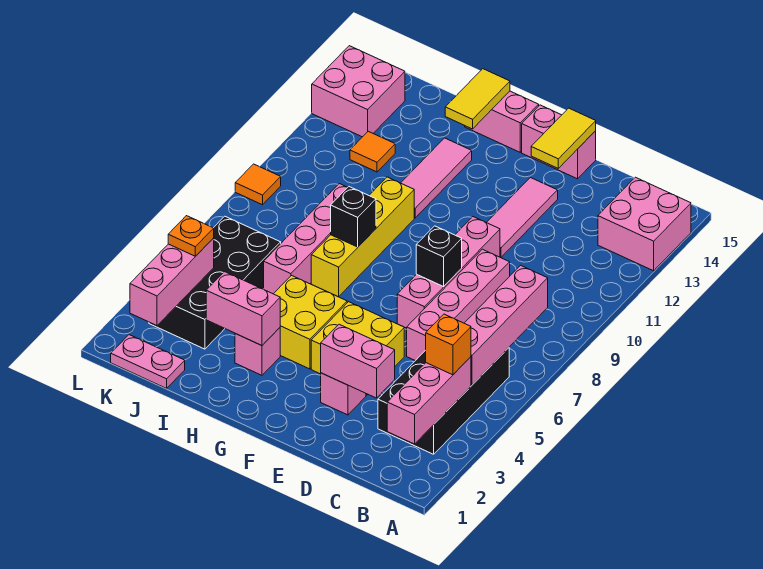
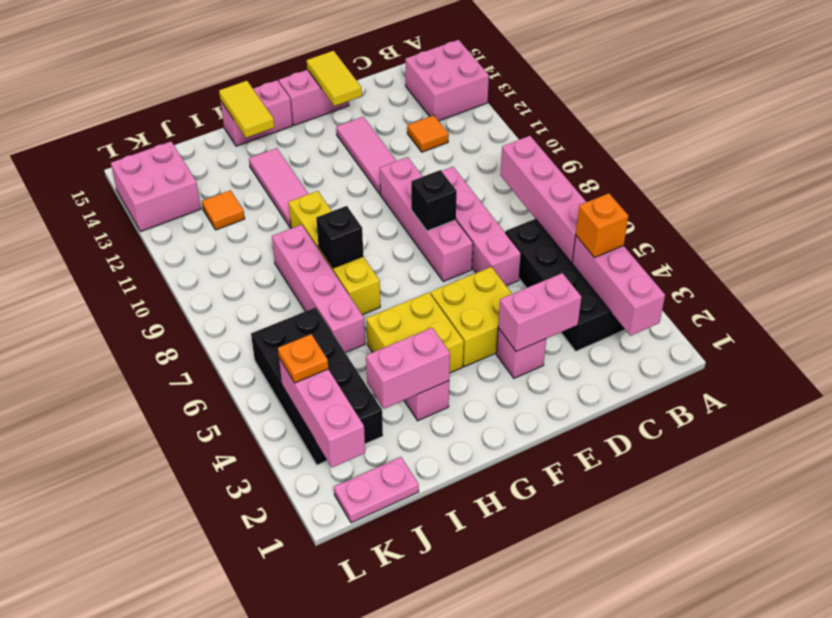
orange 1x1 tile [235,164,281,205] -> orange 1x1 tile moved to [407,115,449,152]

